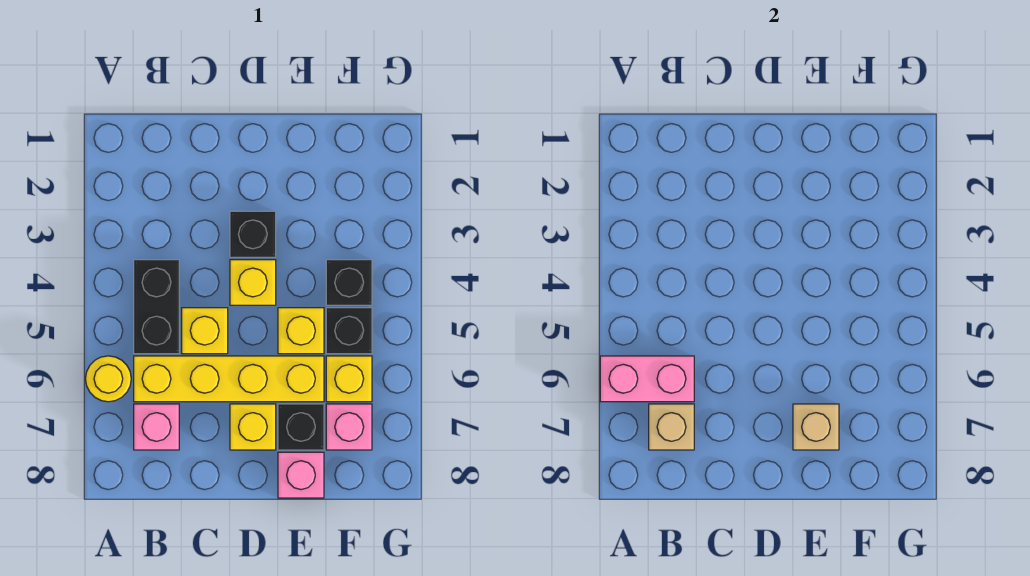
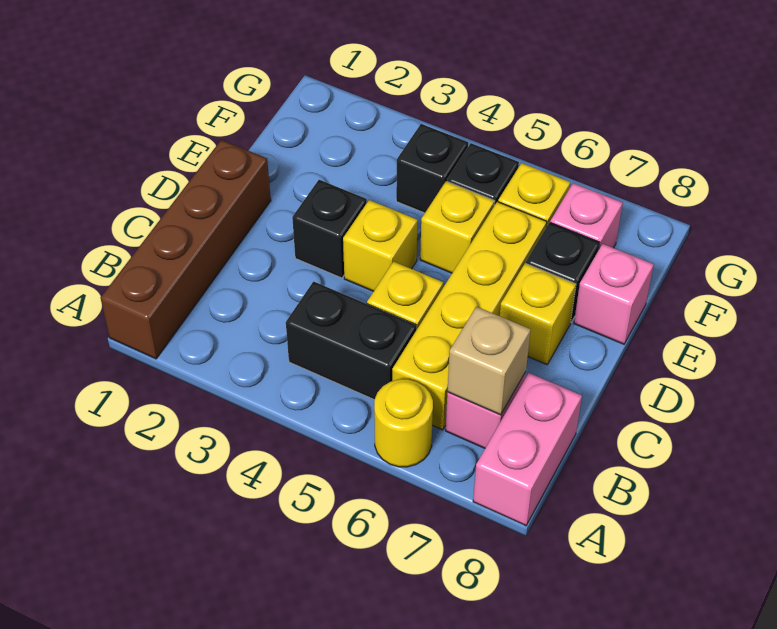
none -> brown 1x4 brick [101,140,271,359]
pink 1x2 brick [600,356,694,402] -> pink 1x2 brick moved to [473,373,582,526]
tan 1x1 brick [793,404,839,450] -> none

